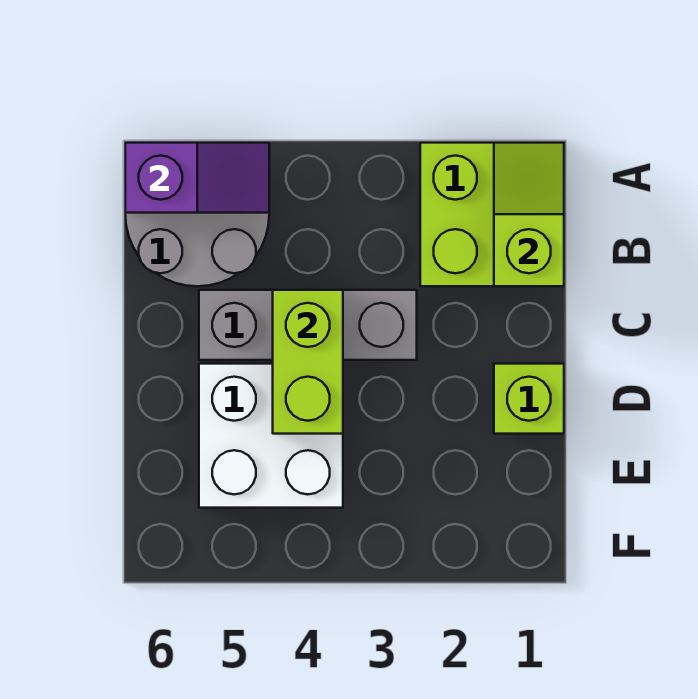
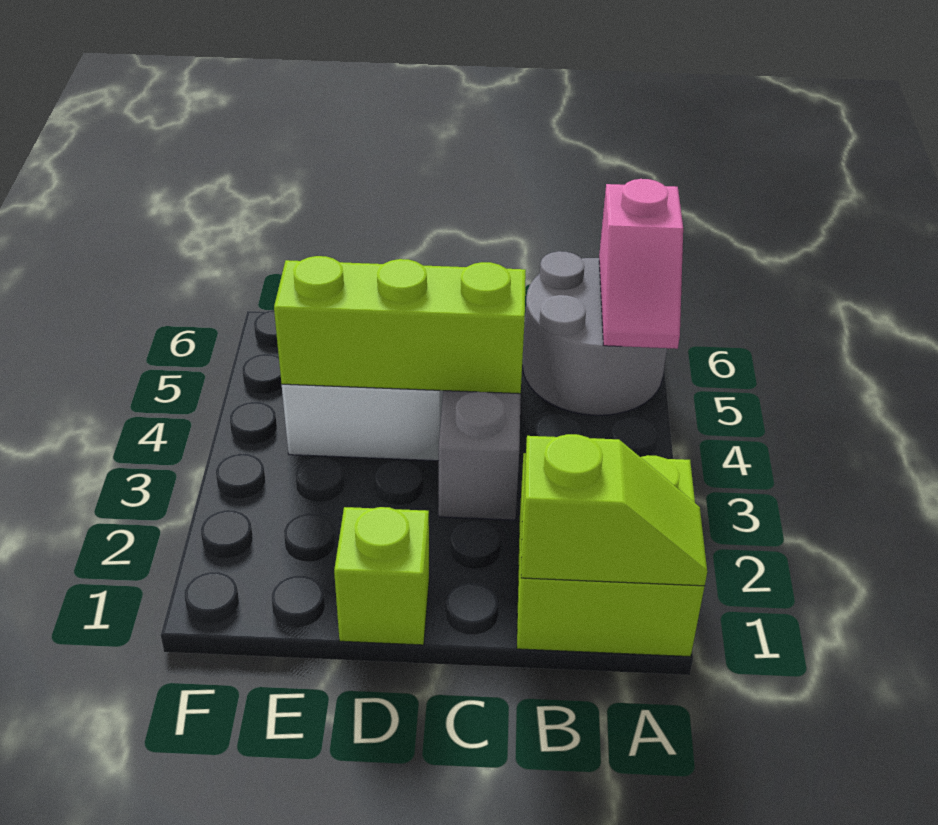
purple 1x2 slope [125,143,269,213] -> pink 1x2 slope [599,179,683,349]
lime 1x2 brick [273,290,343,434] -> lime 1x3 brick [274,256,526,394]

